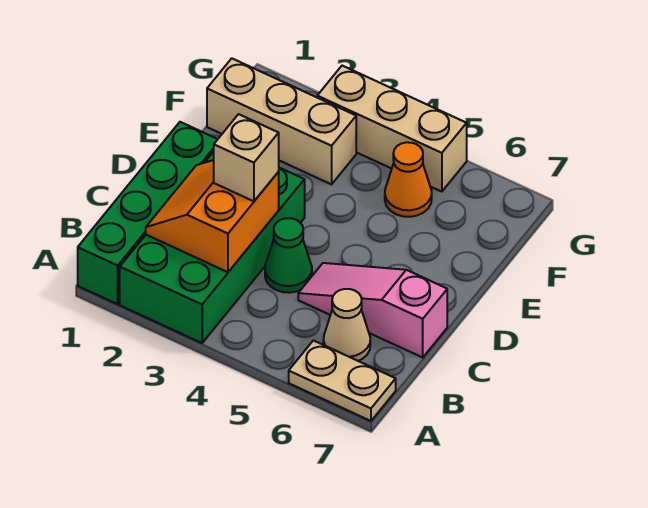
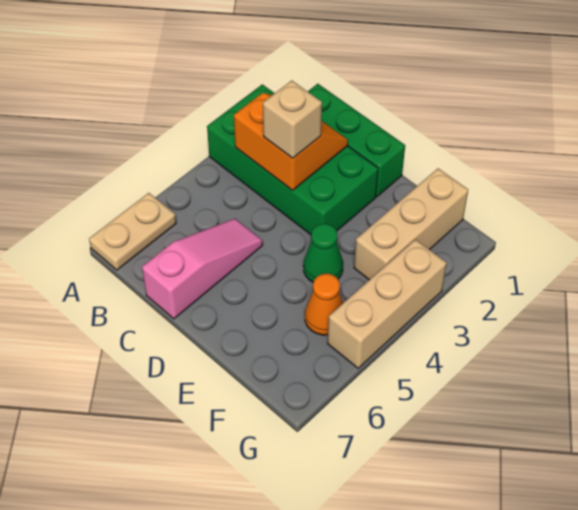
green 1x4 brick [78,122,218,304] -> green 1x3 brick [308,84,405,197]
tan 1x1 cone [323,289,370,361] -> none
green 1x1 cone [265,218,312,293] -> green 1x1 cone moved to [304,224,343,282]

